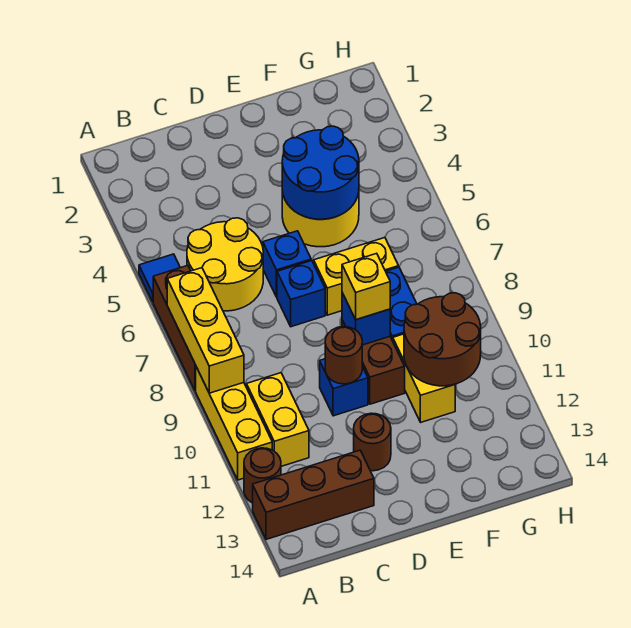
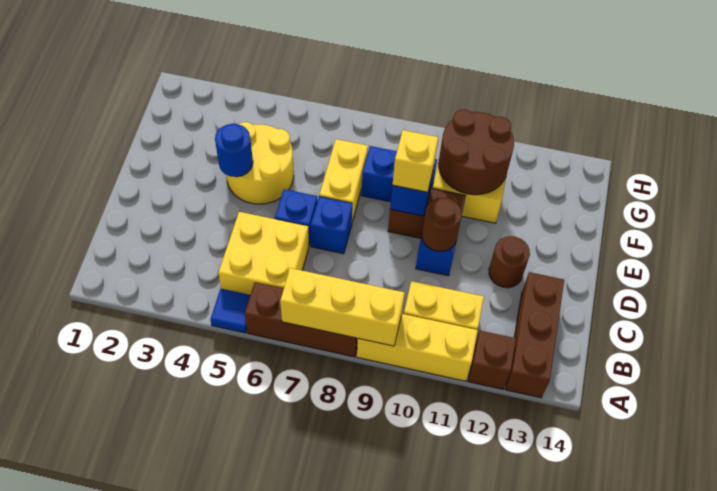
brown 1x1 round brick [244,448,281,503] -> brown 1x1 brick [468,331,516,389]
yellow 2x2 round brick [187,218,263,311] -> yellow 2x2 brick [218,212,309,295]
blue 2x2 round brick [282,126,359,219] -> blue 1x1 round brick [215,124,253,177]

